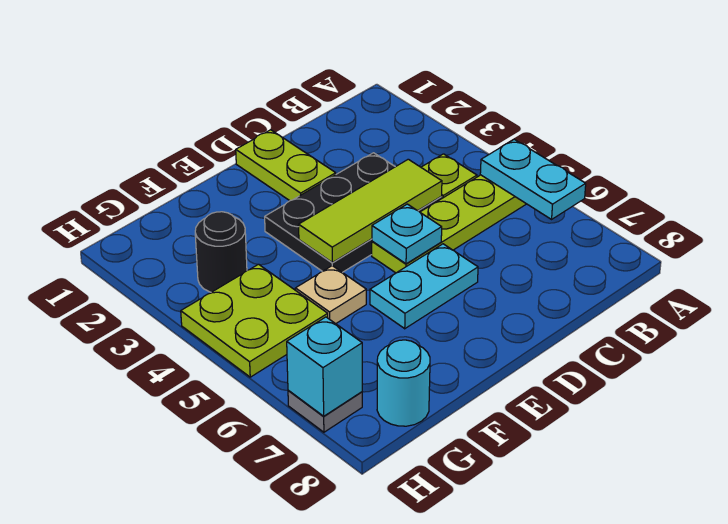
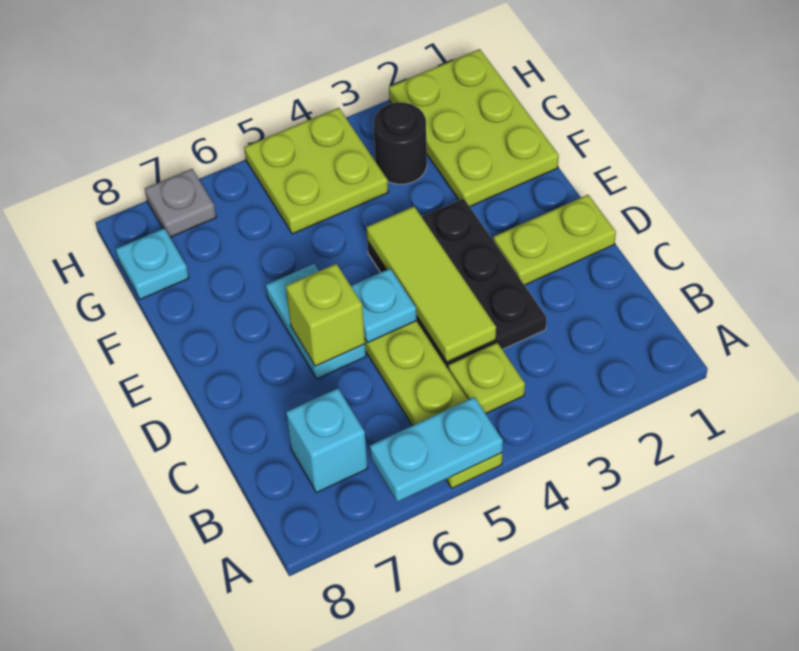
none -> lime 1x1 brick [286,264,365,366]
none -> lime 2x3 plate [389,49,559,207]
tan 1x1 plate [295,266,366,324] -> none
cyan 1x1 round brick [377,340,430,426] -> cyan 1x1 plate [116,228,189,299]
cyan 1x1 brick [287,317,362,416] -> cyan 1x1 brick moved to [286,388,368,493]

